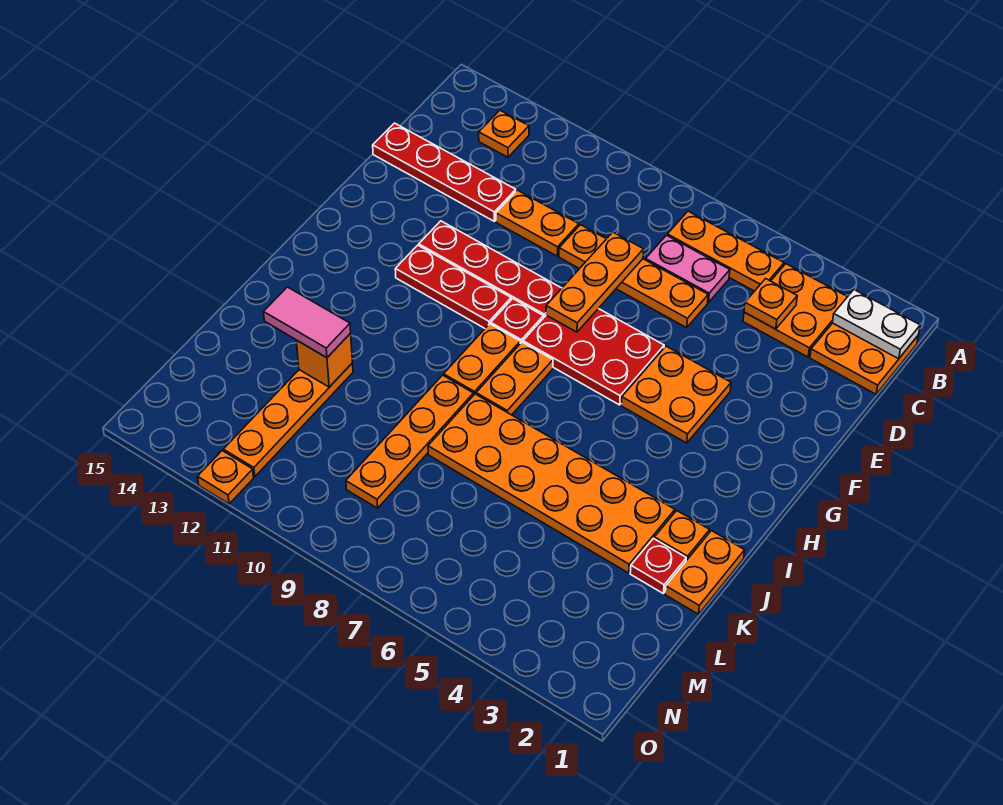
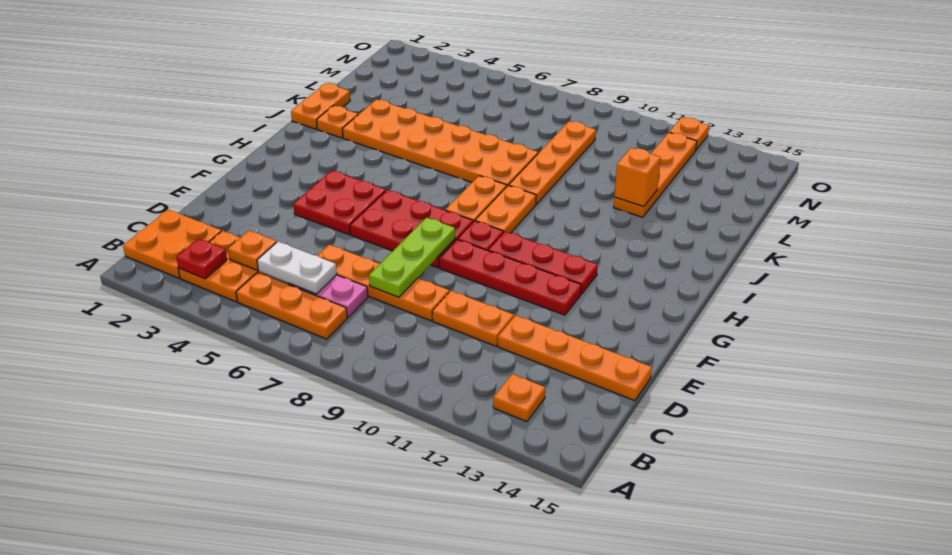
white 1x2 plate [832,290,920,359] -> white 1x2 plate moved to [257,242,337,294]
orange 1x3 plate [546,232,644,332] -> lime 1x3 plate [369,218,455,297]
red 1x4 plate [373,123,516,221] -> orange 1x4 plate [498,315,652,401]
orange 2x2 plate [621,346,731,443] -> red 2x2 plate [293,170,386,235]
red 1x1 plate [630,539,686,594] -> red 1x1 plate moved to [176,238,227,279]
pink 1x2 tile [264,287,351,358] -> none

